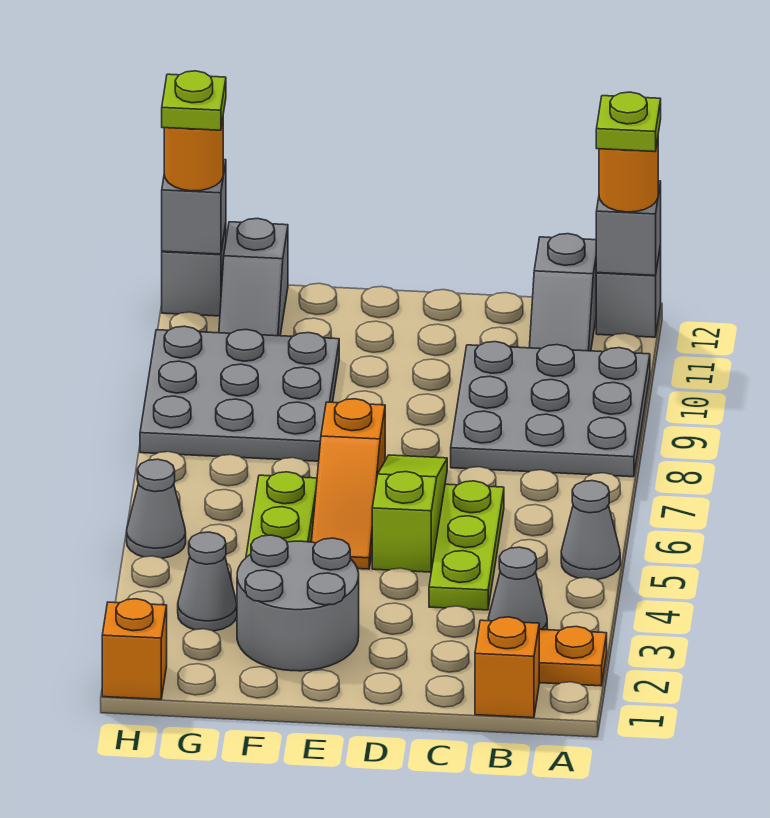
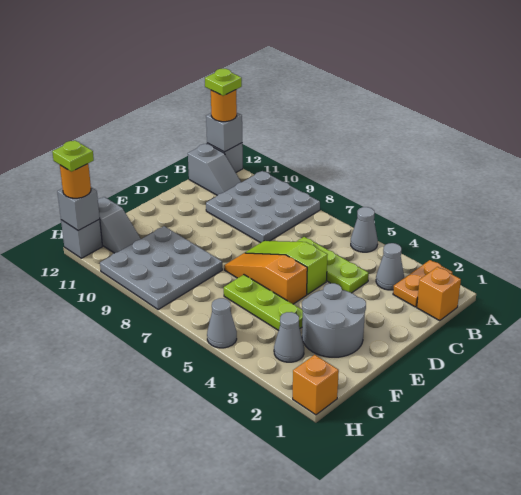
orange 1x3 slope [311,399,385,569] -> orange 1x3 slope turned to [224,253,307,304]

